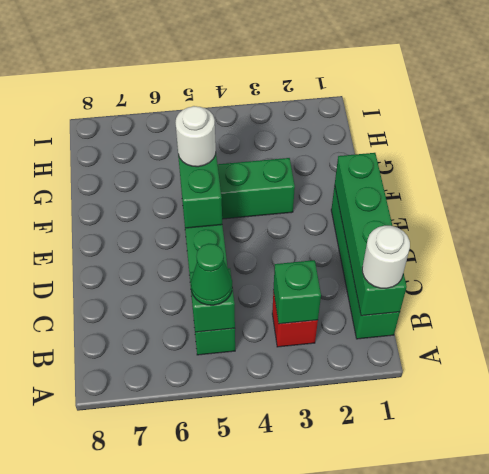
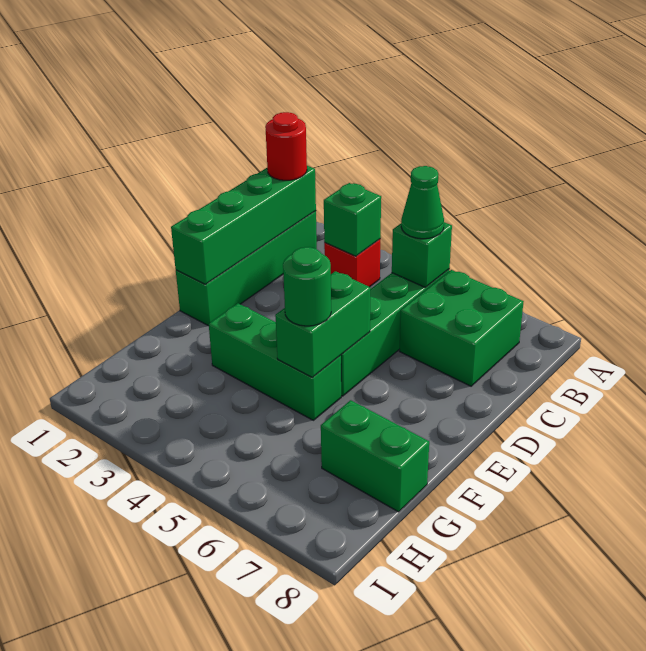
white 1x1 round brick [362,226,410,288] -> red 1x1 round brick [265,112,307,180]
none -> green 2x2 brick [400,270,524,386]
white 1x1 round brick [176,106,216,167] -> green 1x1 round brick [283,247,331,326]
none -> green 1x2 brick [321,400,429,512]

